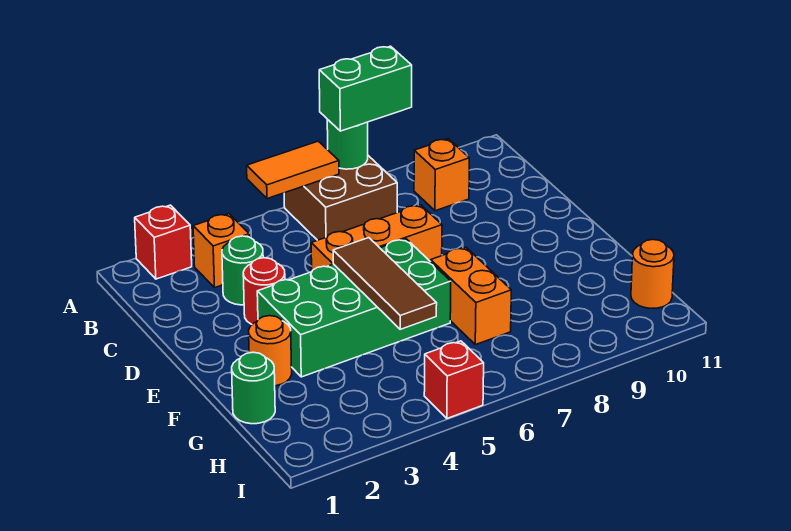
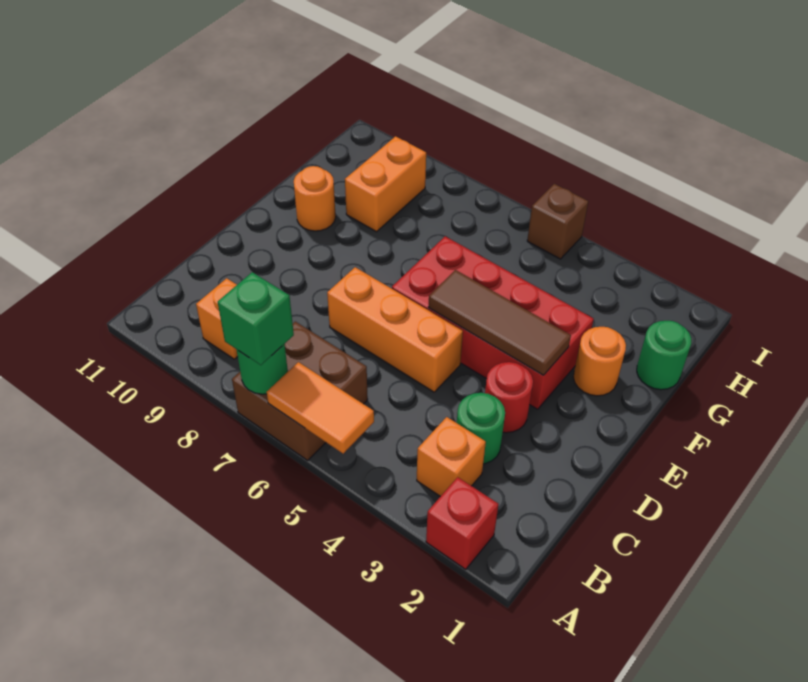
green 1x2 brick [319,46,412,131] -> green 1x1 brick [218,272,294,365]
green 2x4 brick [257,239,451,377] -> red 2x4 brick [392,236,594,409]
brown 1x3 tile [333,238,437,329] -> brown 1x3 tile turned to [428,270,571,375]
orange 1x2 brick [431,247,511,345] -> orange 1x2 brick moved to [345,136,426,232]
orange 1x1 round brick [631,239,674,308] -> orange 1x1 round brick moved to [294,166,336,231]
red 1x1 brick [424,341,484,418] -> brown 1x1 brick [527,184,588,259]

